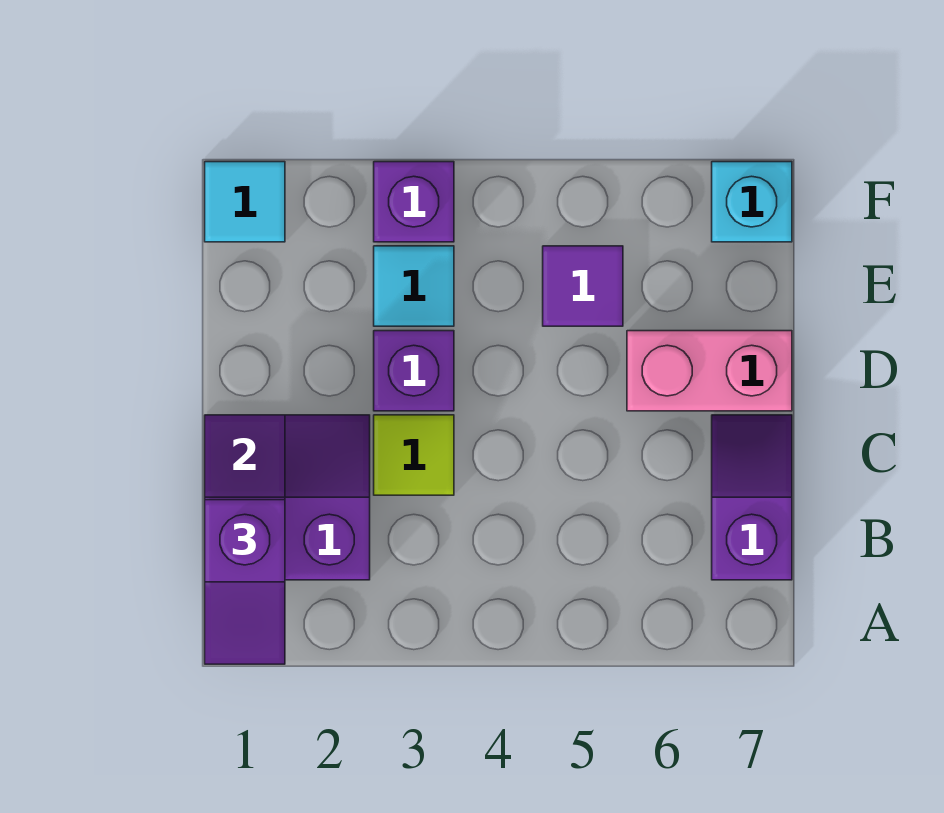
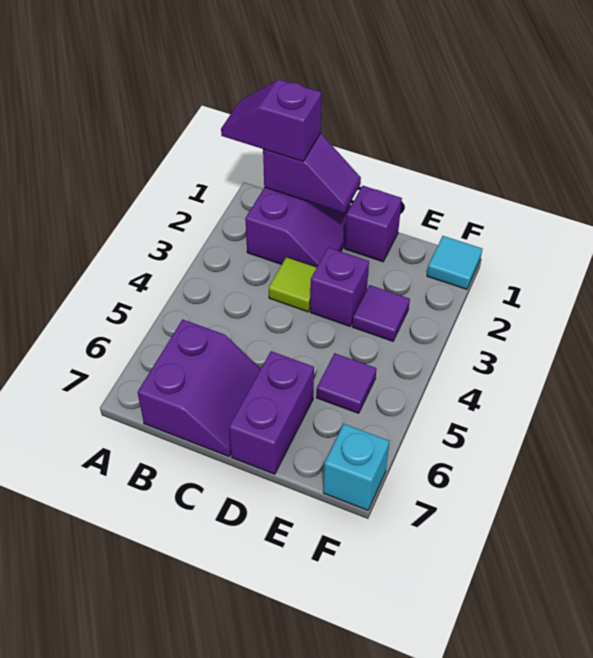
purple 1x2 slope [712,415,792,580] -> purple 2x2 slope [138,320,261,457]
pink 1x2 brick [627,331,792,411] -> purple 1x2 brick [229,351,314,474]
cyan 1x1 tile [374,246,454,326] -> purple 1x1 tile [352,285,410,341]
purple 1x1 brick [374,162,454,242] -> purple 1x1 brick moved to [345,186,402,262]

